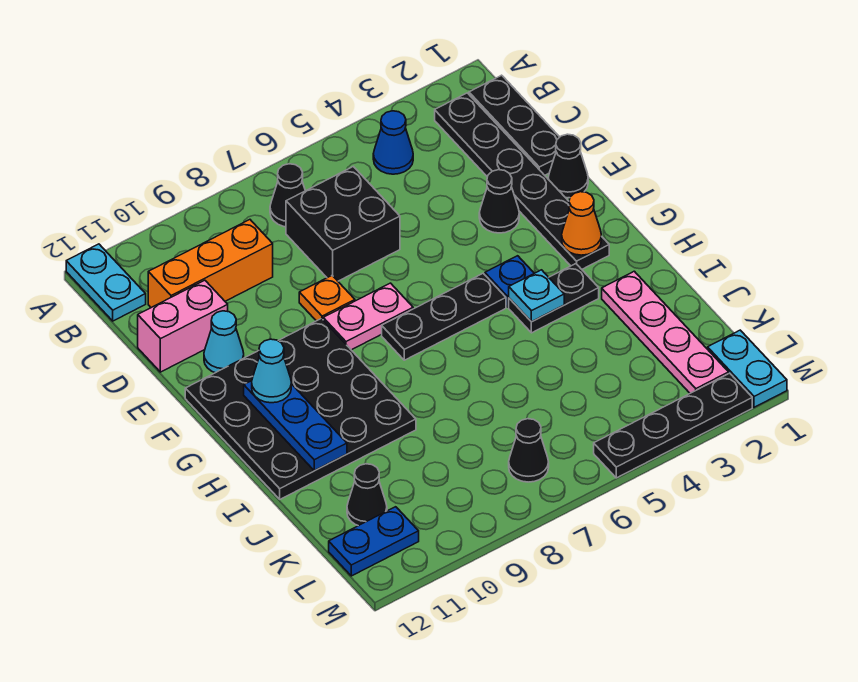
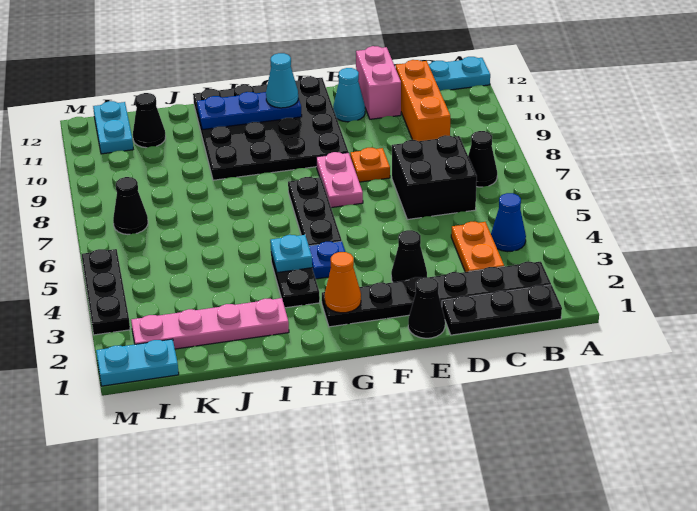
none -> orange 1x2 plate [451,222,504,272]
blue 1x2 plate [329,507,419,576] -> cyan 1x2 plate [93,101,133,154]
black 1x4 plate [594,373,752,478] -> black 1x3 plate [82,249,130,335]

